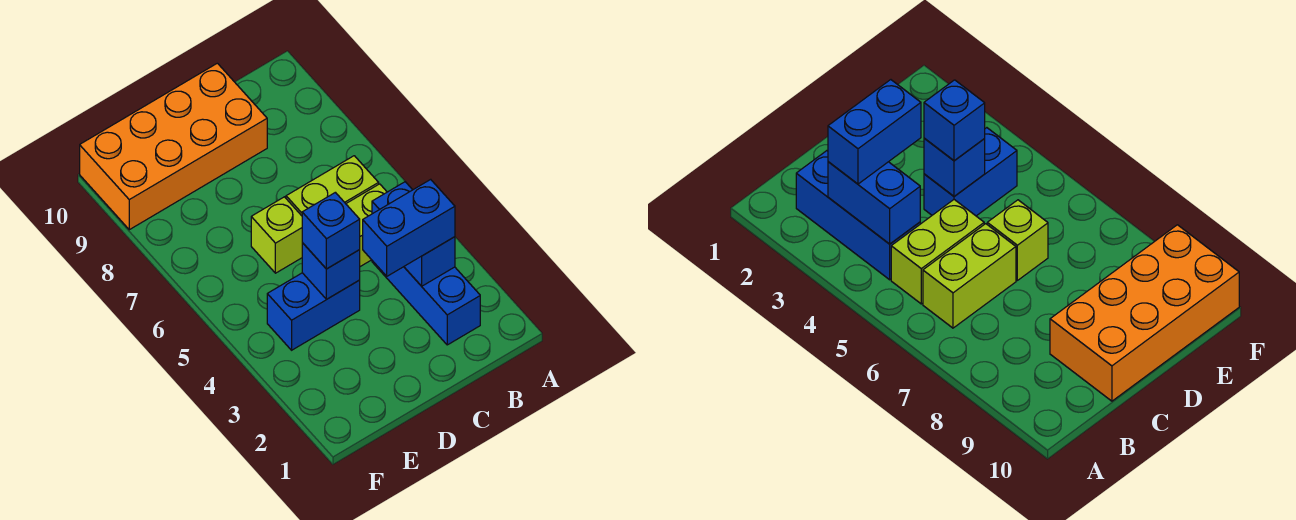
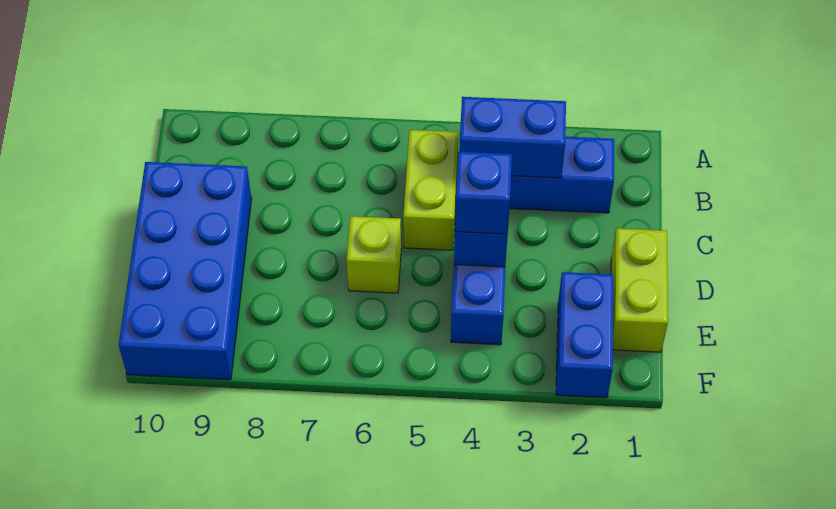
blue 1x2 brick [363,179,455,276] -> blue 1x2 brick moved to [556,272,613,398]
lime 1x2 brick [286,156,379,216] -> lime 1x2 brick moved to [611,228,668,352]
orange 2x4 brick [80,63,267,230] -> blue 2x4 brick [119,162,251,380]

